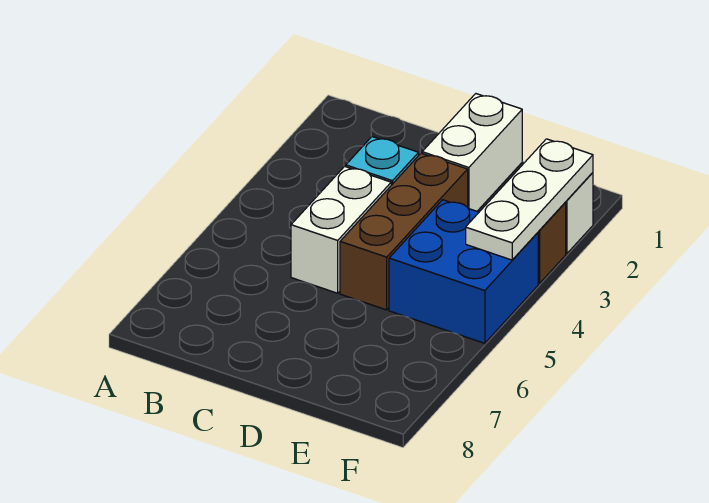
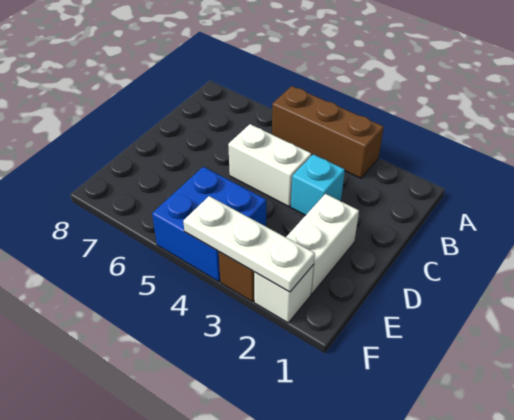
white 1x2 brick [422,94,522,211] -> white 1x2 brick turned to [286,194,359,294]
brown 1x3 brick [340,153,468,310] -> brown 1x3 brick moved to [272,86,384,178]

